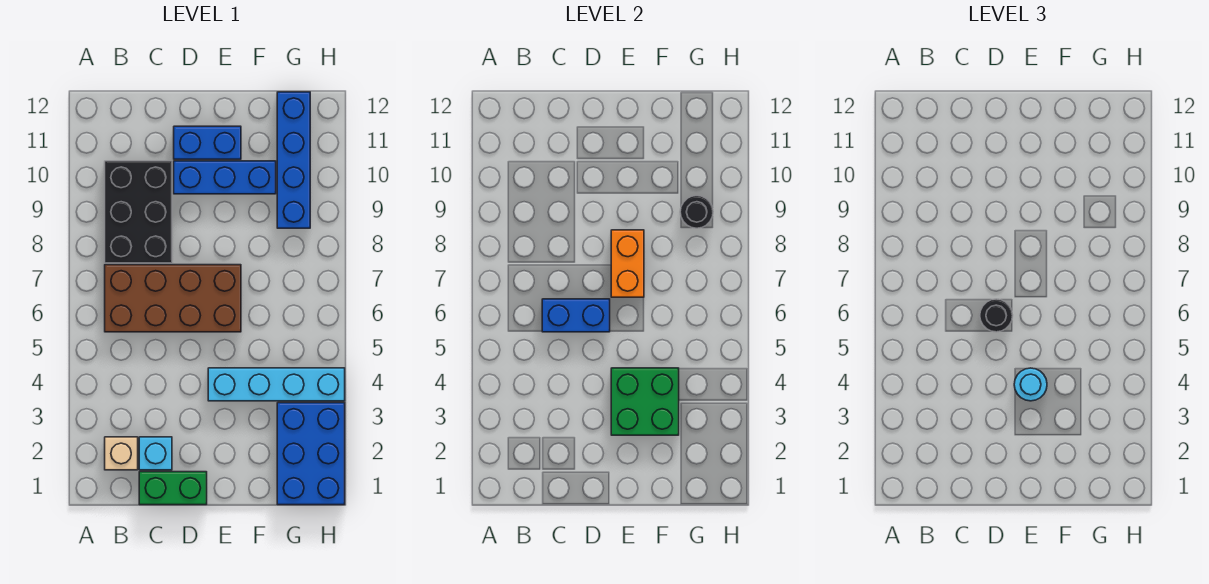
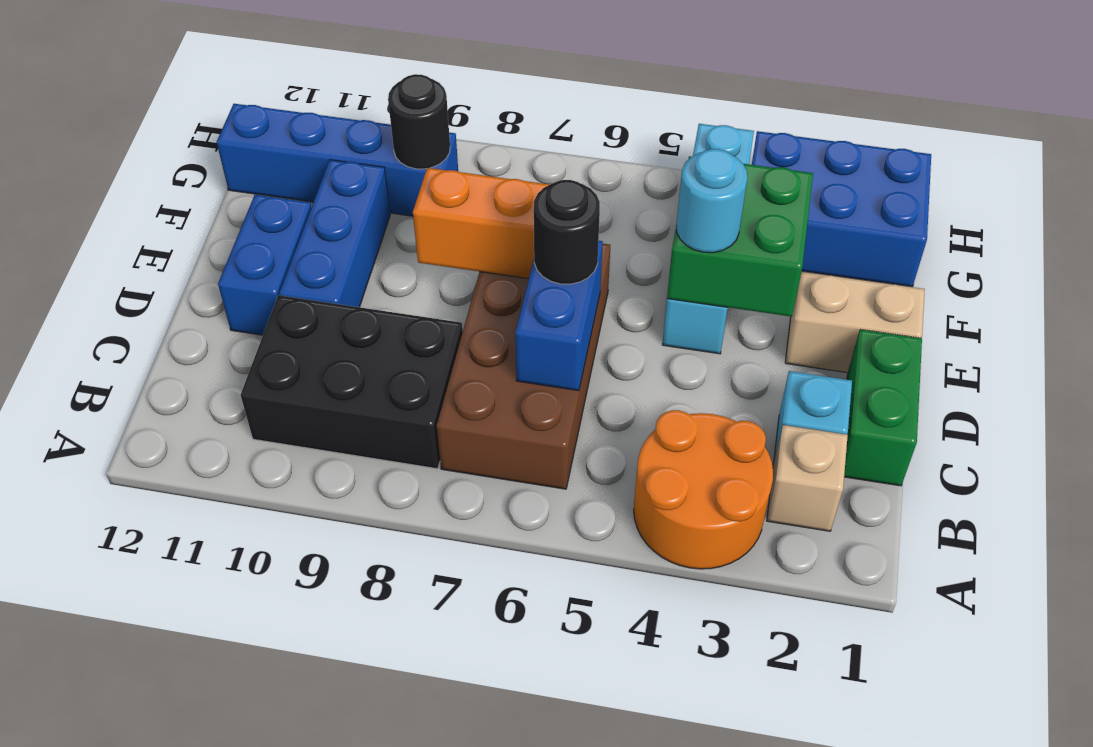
none -> orange 2x2 round brick [634,410,773,569]
none -> tan 1x2 brick [785,272,925,373]

